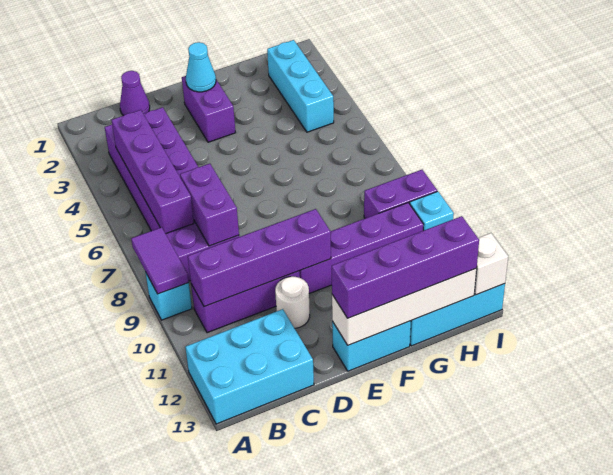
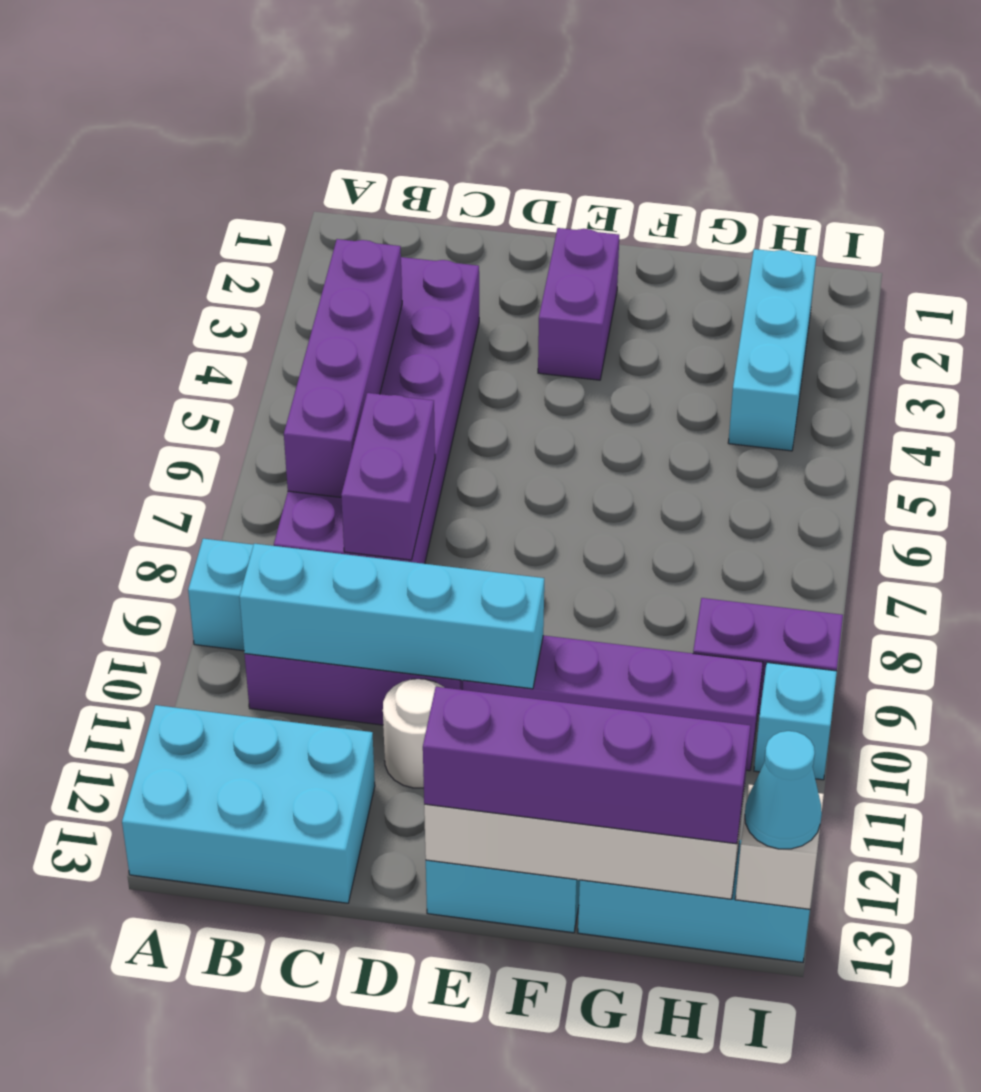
purple 1x2 tile [131,227,189,294] -> none
purple 1x4 brick [188,209,331,307] -> cyan 1x4 brick [239,544,544,689]
purple 1x1 cone [120,71,150,116] -> none
cyan 1x1 cone [186,42,216,92] -> cyan 1x1 cone moved to [745,731,822,849]

